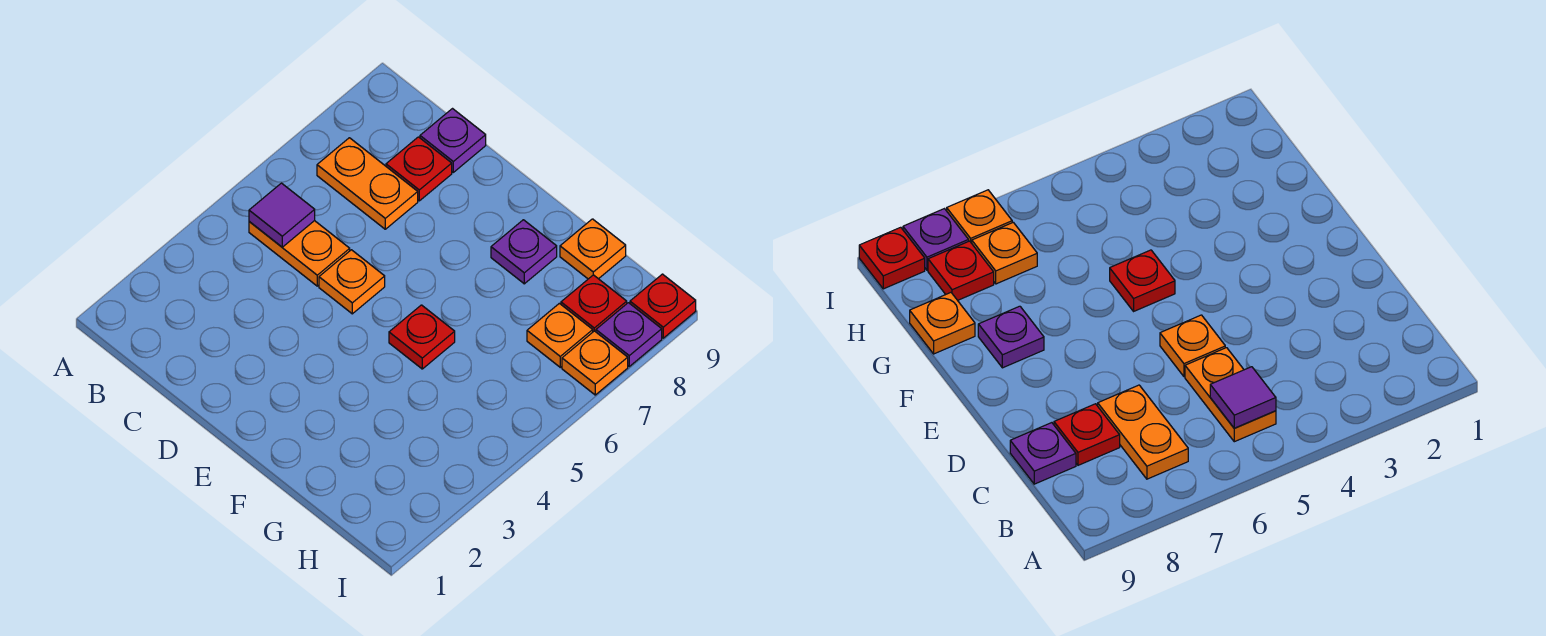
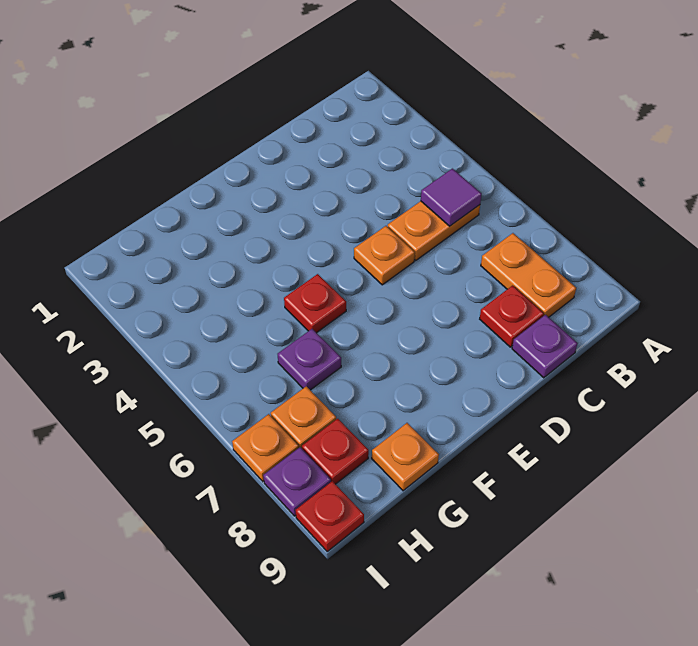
orange 1x2 plate [317,138,418,229] -> orange 1x2 plate turned to [481,233,576,317]
purple 1x1 plate [491,220,557,284] -> purple 1x1 plate moved to [278,329,341,390]

